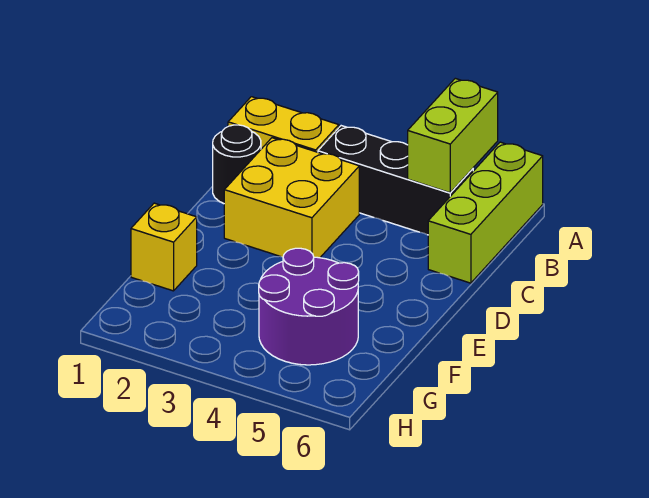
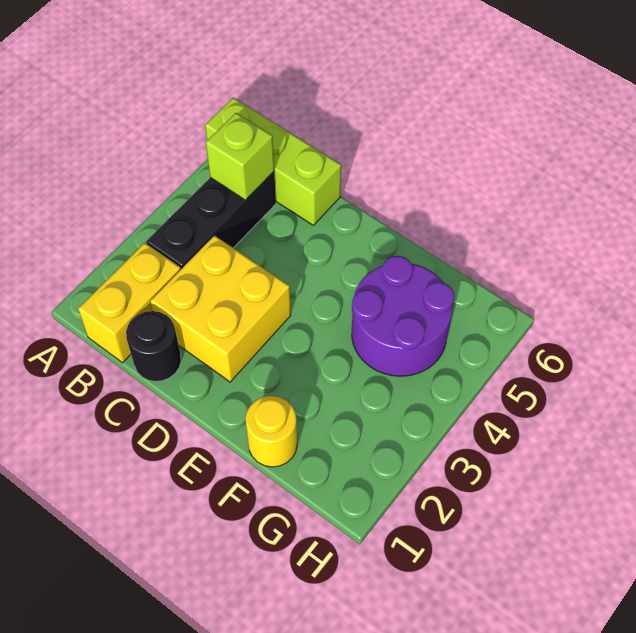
lime 1x2 brick [408,78,498,193] -> lime 1x1 brick [206,113,274,200]
yellow 1x1 brick [131,203,197,291] -> yellow 1x1 round brick [245,396,297,467]

